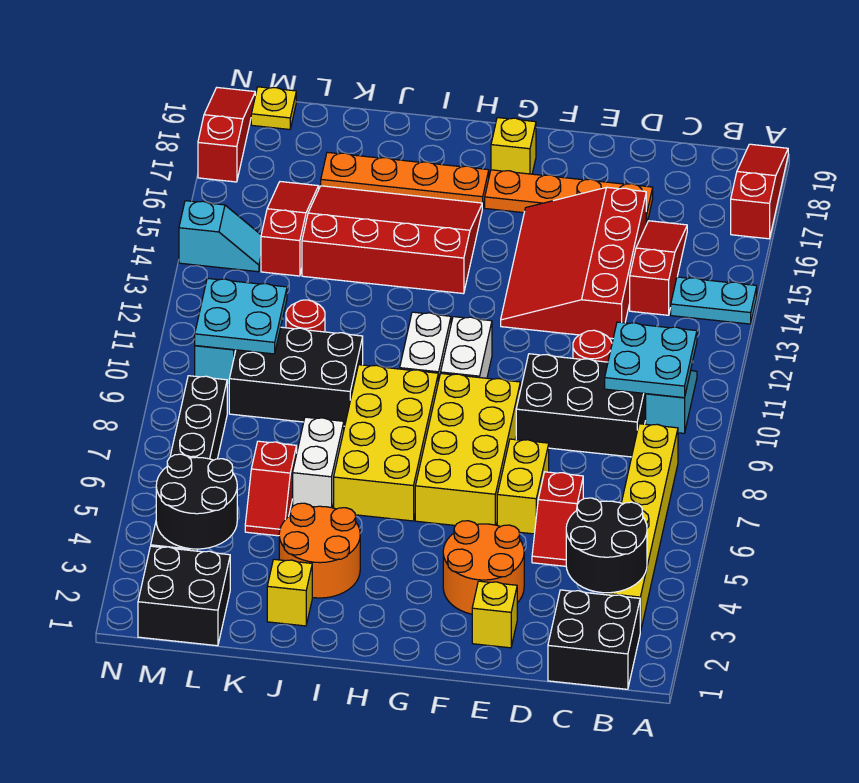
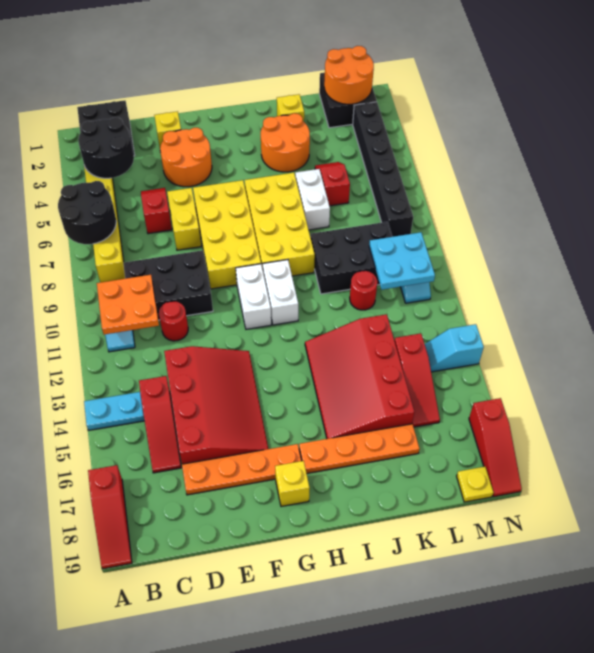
cyan 2x2 plate [605,322,697,398] -> orange 2x2 plate [97,275,159,335]
red 3x4 slope [302,186,482,294] -> red 3x4 slope turned to [305,314,414,439]
none -> orange 2x2 round brick [324,46,374,104]
black 2x2 round brick [156,454,237,549] -> black 2x2 round brick moved to [58,181,116,244]

